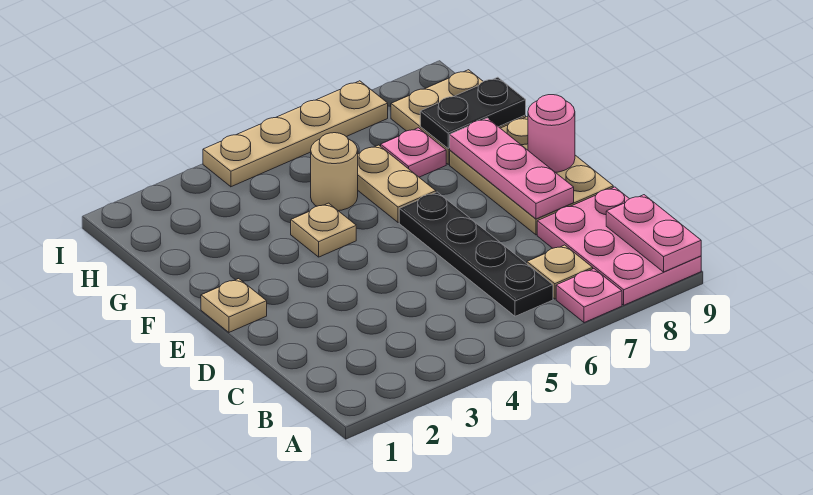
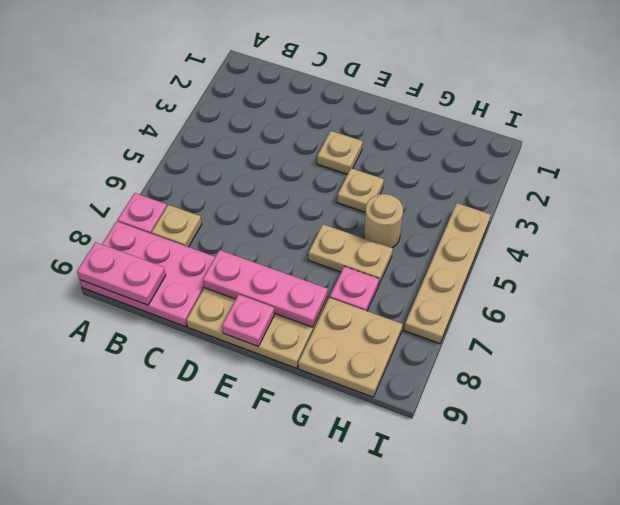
black 1x4 plate [399,192,553,316] -> none
tan 1x1 plate [201,279,267,332] -> tan 1x1 plate moved to [317,131,363,174]
pink 1x1 round brick [528,95,575,172] -> pink 1x1 plate [222,295,274,347]
black 1x2 plate [420,77,526,148] -> none

